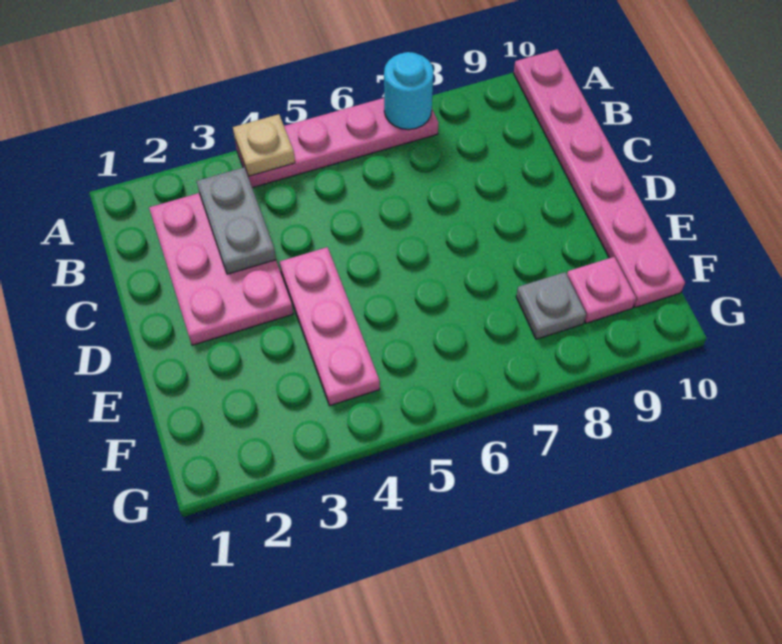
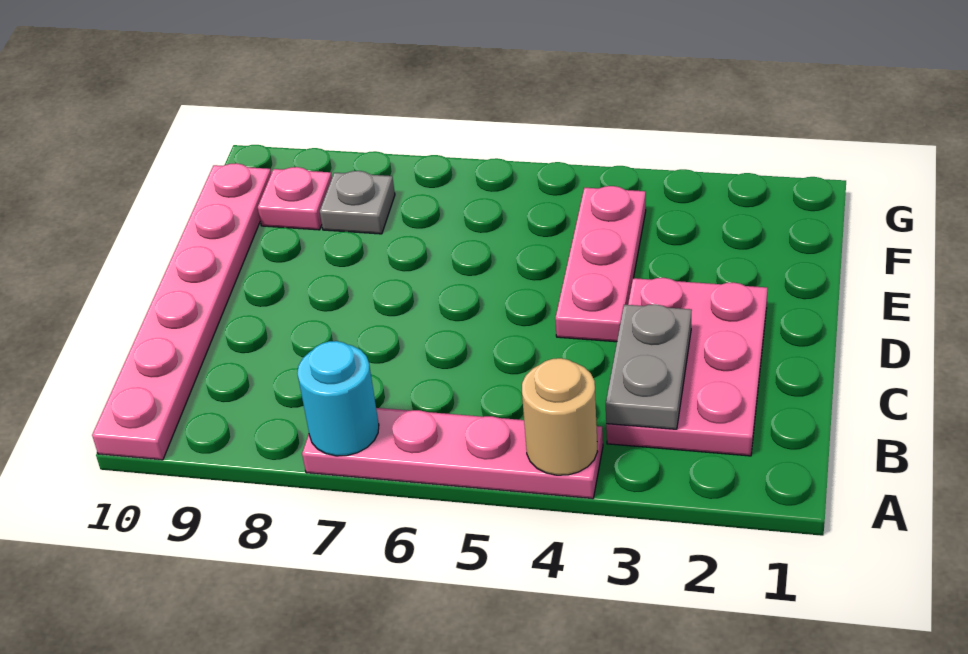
tan 1x1 plate [233,114,295,176] -> tan 1x1 round brick [522,358,598,475]

